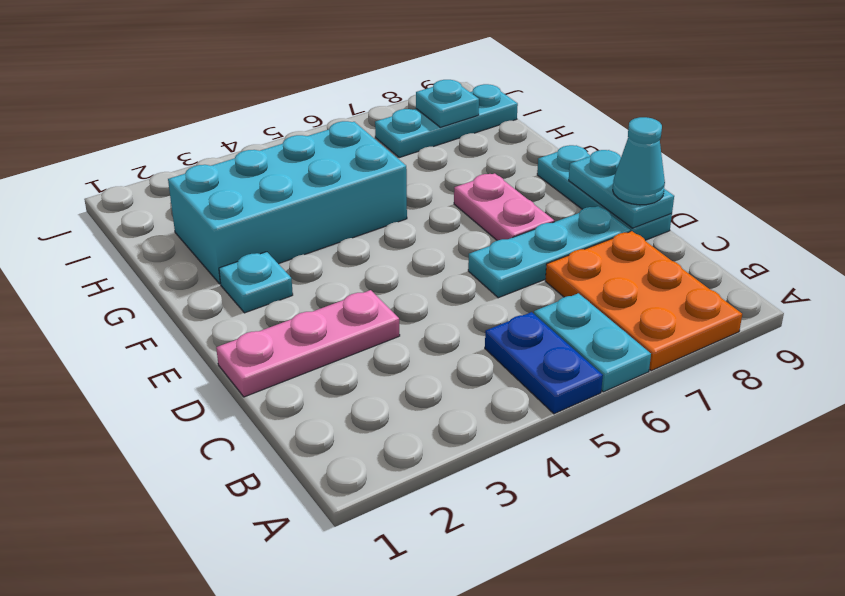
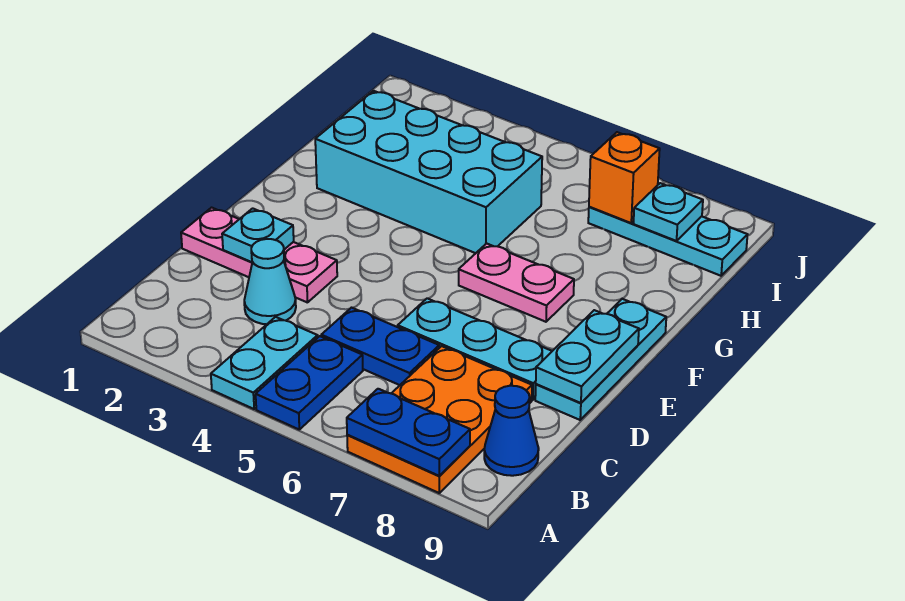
cyan 1x2 plate [534,293,651,392] -> cyan 1x2 plate moved to [211,317,318,409]
none -> blue 1x2 plate [347,389,470,476]
none -> blue 1x1 cone [484,386,539,476]
none -> blue 1x2 plate [321,308,439,385]
cyan 1x1 cone [613,117,665,205] -> cyan 1x1 cone moved to [244,239,296,324]
pink 1x2 plate [454,173,554,240] -> pink 1x2 plate turned to [459,243,574,322]
cyan 1x1 plate [219,252,293,313] -> cyan 1x1 plate moved to [222,208,294,262]
none -> orange 1x1 brick [589,132,660,223]

